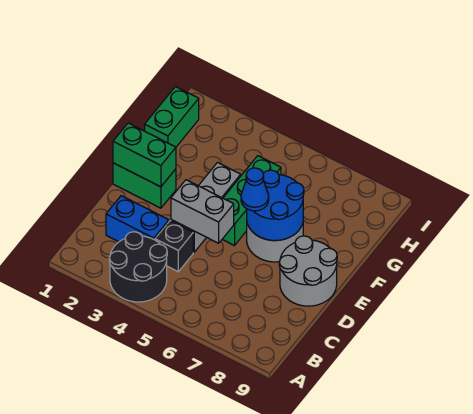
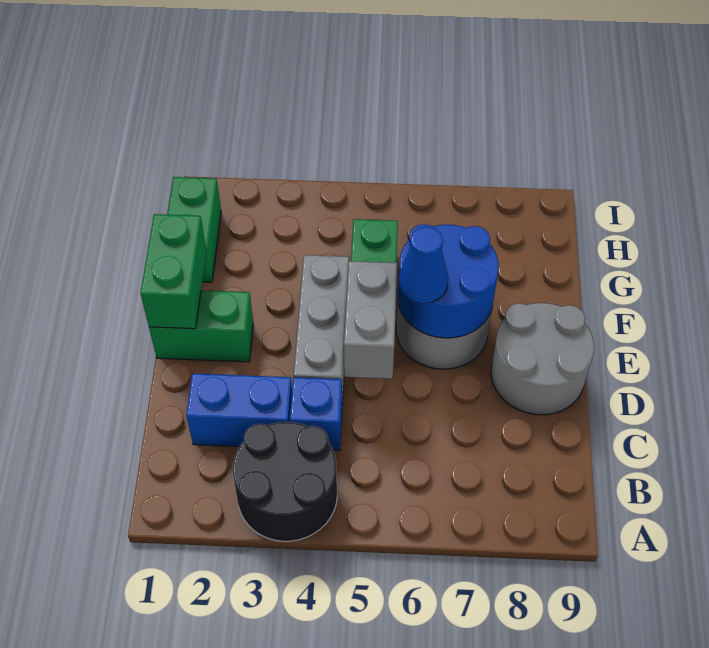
black 1x1 brick [155,221,193,272] -> blue 1x1 brick [290,377,342,451]
grey 1x2 brick [171,180,234,243] -> grey 1x2 brick turned to [344,261,397,379]
green 1x2 brick [113,123,176,187] -> green 1x2 brick turned to [140,214,206,329]

